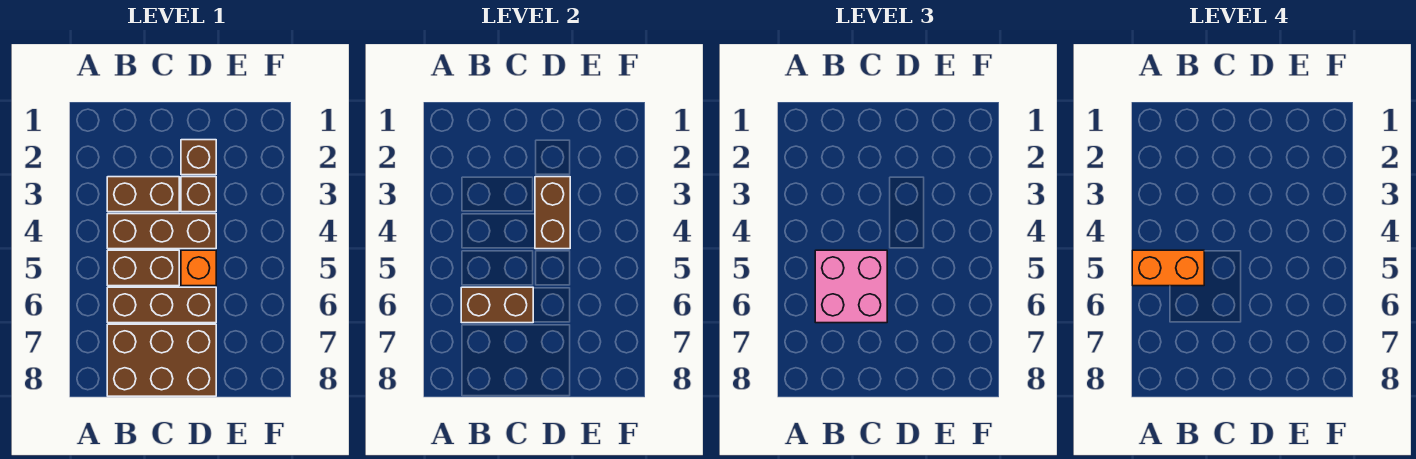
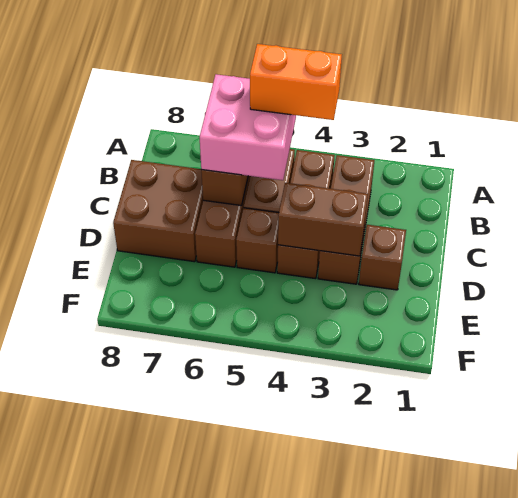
orange 1x2 brick [1132,250,1204,286] -> orange 1x2 brick turned to [250,44,342,120]
brown 2x3 brick [107,324,216,396] -> brown 2x2 brick [113,160,203,262]
orange 1x1 brick [181,250,216,286] -> brown 1x1 brick [236,208,279,273]

